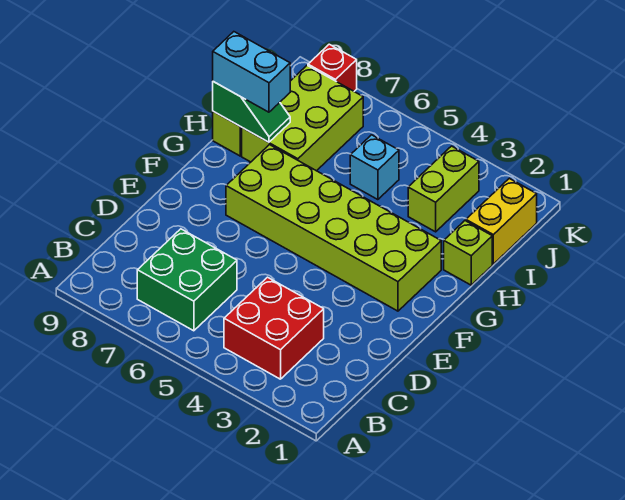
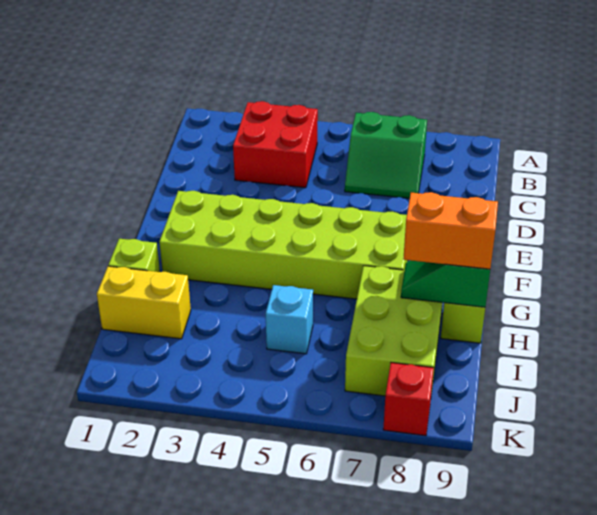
green 2x2 brick [137,229,237,331] -> green 2x2 slope [345,112,427,198]
cyan 1x2 brick [213,32,290,112] -> orange 1x2 brick [403,192,498,269]
yellow 1x2 brick [466,178,537,264] -> yellow 1x2 brick turned to [97,266,191,339]
lime 1x2 brick [408,146,479,232] -> none

